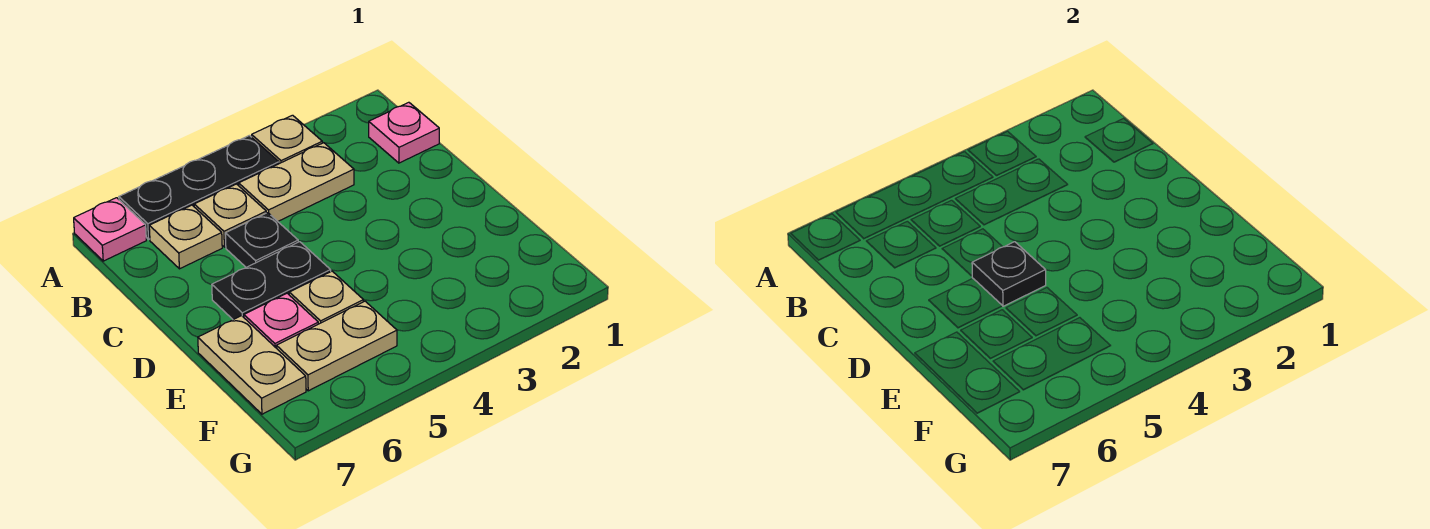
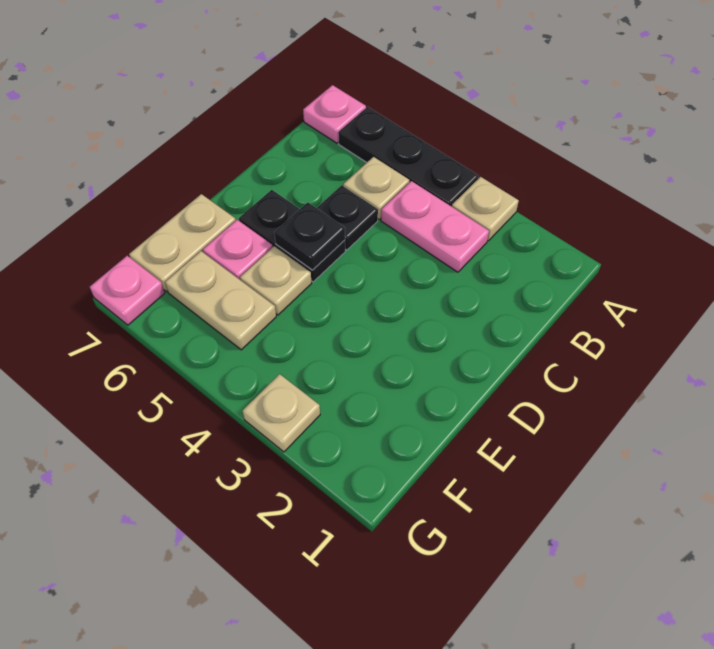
pink 1x1 plate [369,102,439,163] -> pink 1x1 plate moved to [90,256,165,325]
tan 1x2 plate [239,143,354,221] -> pink 1x2 plate [381,181,489,272]
tan 1x1 plate [149,205,222,269] -> tan 1x1 plate moved to [242,374,320,452]

